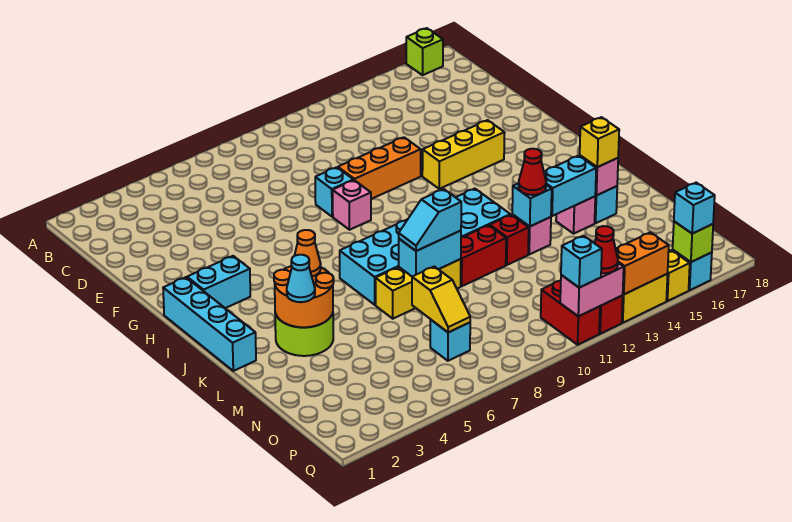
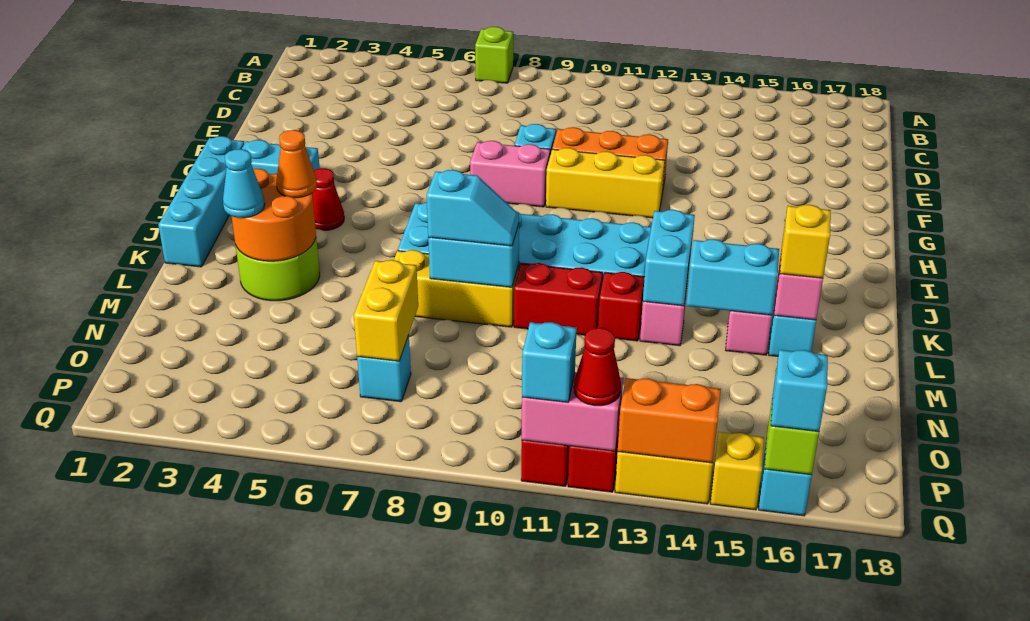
lime 1x1 brick [406,28,443,75] -> lime 1x1 brick moved to [475,27,513,83]
pink 1x1 brick [333,180,371,230] -> pink 1x2 brick [470,141,550,207]
yellow 1x3 brick [422,120,505,189] -> yellow 1x3 brick moved to [546,148,665,218]
cyan 1x2 slope [399,189,461,251] -> cyan 1x2 slope turned to [427,170,519,246]
cyan 1x1 brick [512,183,552,226] -> cyan 1x2 brick [643,210,695,306]
red 1x1 cone [518,149,546,195] -> red 1x1 cone moved to [312,168,344,230]
yellow 1x2 slope [412,267,470,332] -> yellow 1x2 brick [354,260,418,361]

